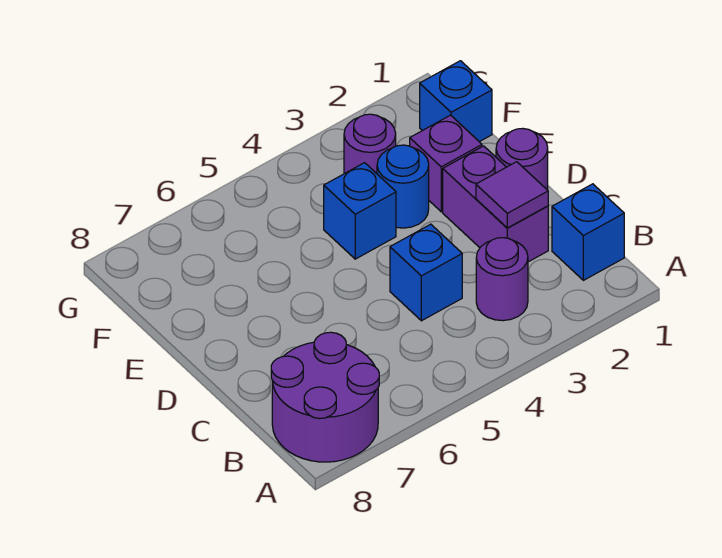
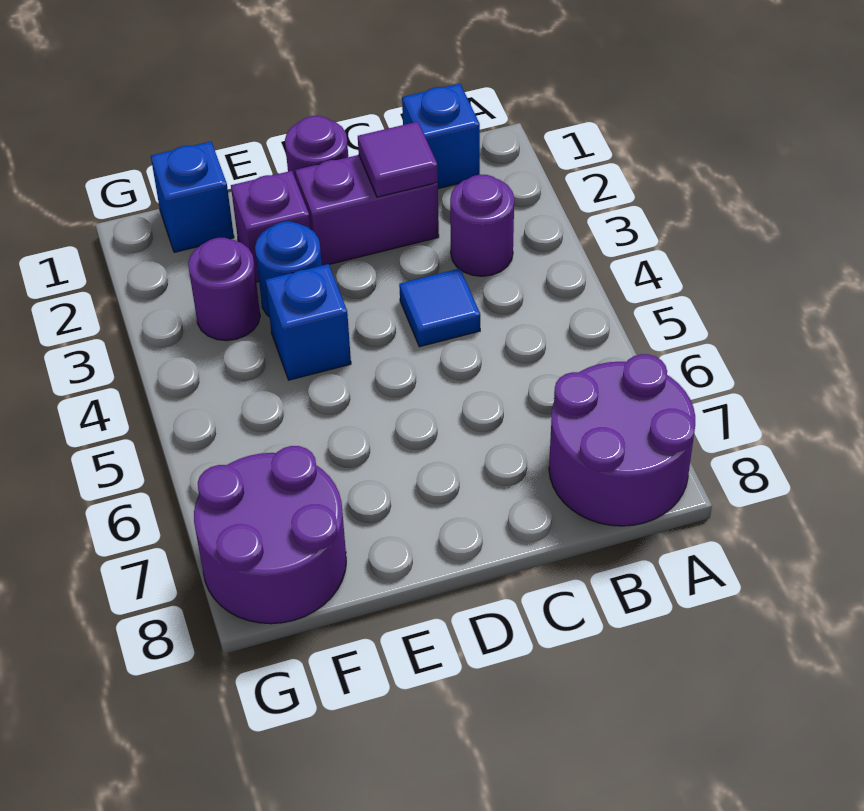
blue 1x1 brick [390,224,462,321] -> blue 1x1 tile [399,269,480,347]
none -> purple 2x2 round brick [194,446,346,624]

